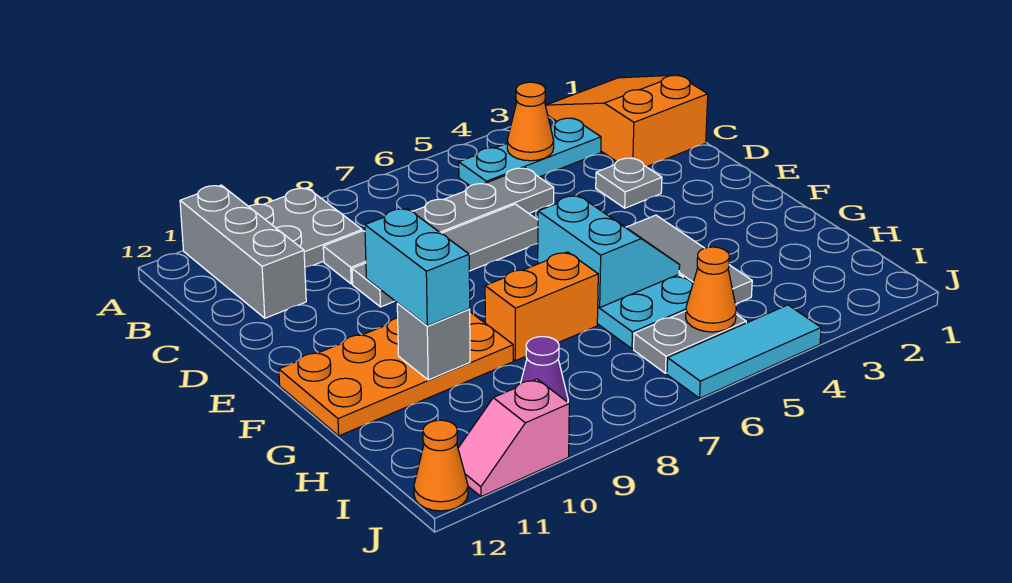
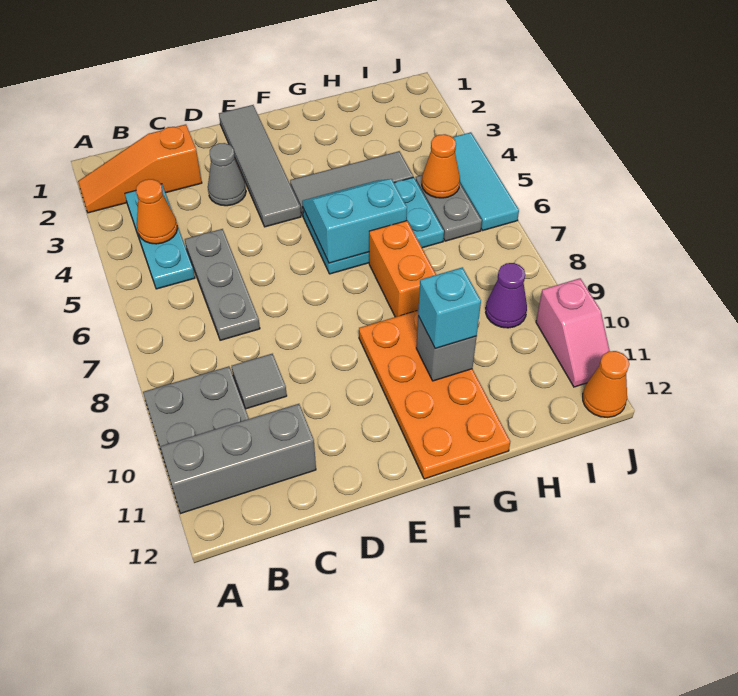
orange 2x3 slope [546,75,708,167] -> orange 1x3 slope [78,124,202,213]
grey 1x1 plate [596,158,662,208] -> grey 1x1 cone [208,143,246,206]
grey 1x4 tile [352,204,538,307] -> grey 1x4 tile moved to [219,105,301,227]
cyan 1x2 brick [365,208,470,326] -> cyan 1x1 brick [418,267,481,348]

